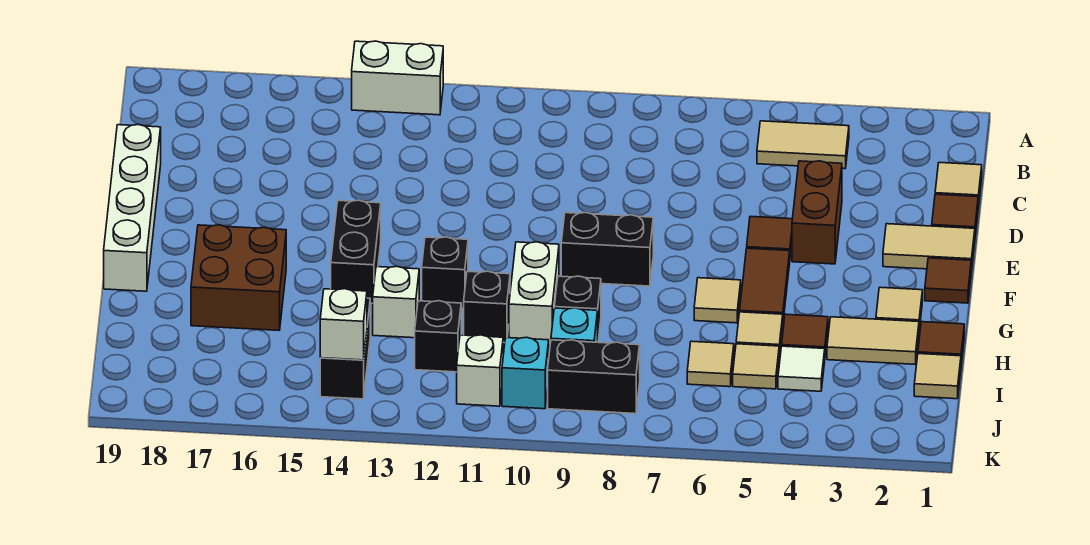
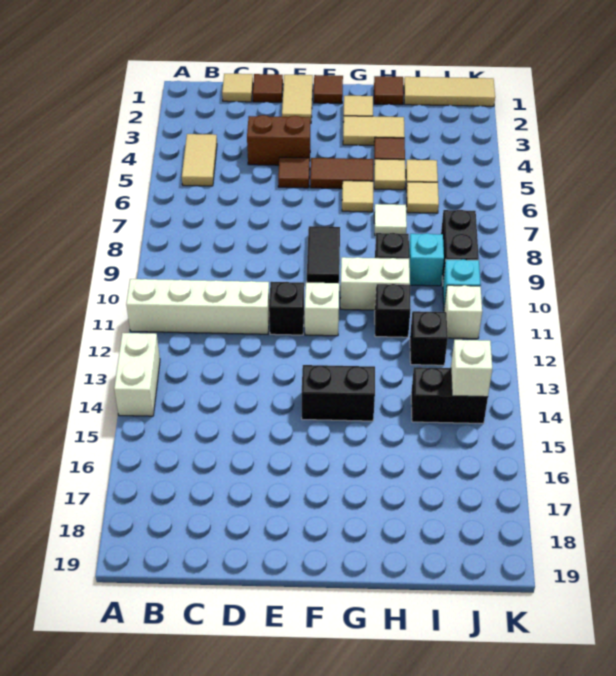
white 1x4 brick [104,125,161,291] -> white 1x4 brick moved to [126,279,269,334]
black 1x2 brick [561,212,653,286] -> black 1x2 tile [307,226,340,283]
black 1x1 brick [422,237,468,308] -> black 1x1 brick moved to [269,282,304,335]
brown 2x2 brick [191,225,286,330] -> none
tan 1x2 tile [827,317,919,364] -> tan 1x2 tile turned to [343,116,405,145]
white 1x1 brick [373,266,419,338] -> white 1x1 brick moved to [305,283,339,336]
tan 1x1 tile [914,354,961,399] -> tan 1x3 tile [404,77,495,106]
white 1x1 tile [778,346,825,391] -> white 1x1 tile moved to [374,204,407,235]

